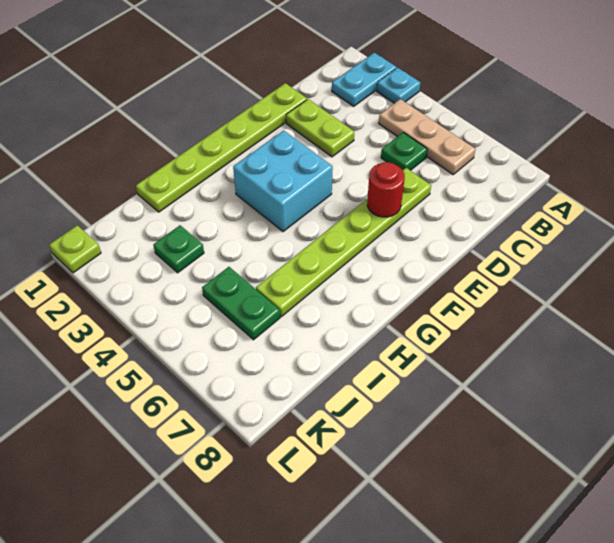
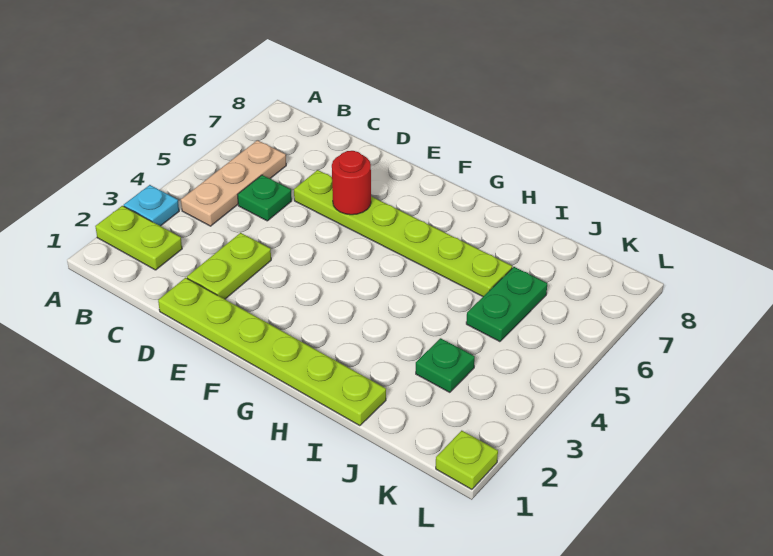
cyan 1x2 plate [332,53,397,106] -> lime 1x2 plate [95,206,182,270]
cyan 2x2 brick [233,131,333,232] -> none

